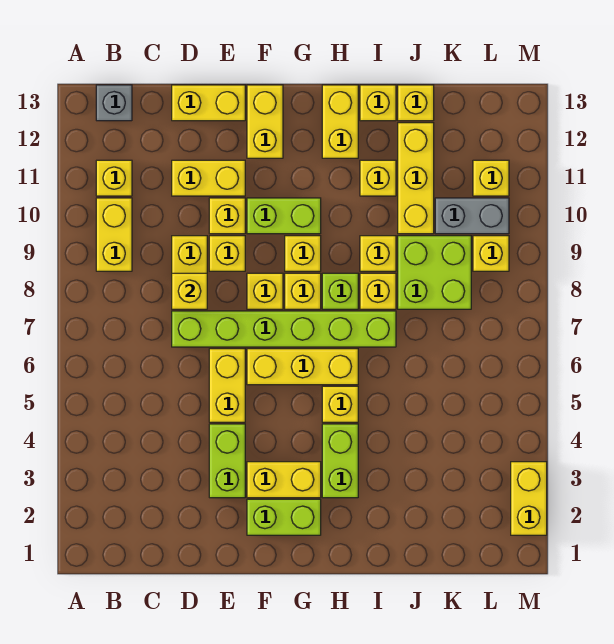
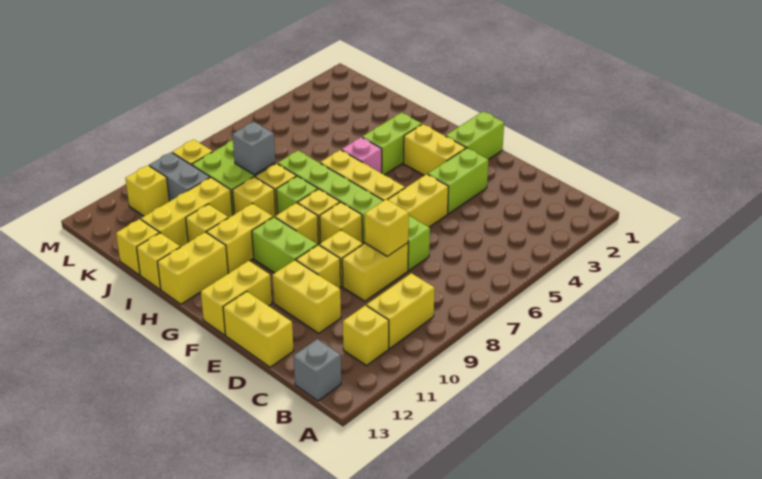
lime 1x2 brick [247,499,321,535] -> lime 1x2 brick turned to [446,111,504,160]
yellow 1x1 brick [322,386,358,422] -> pink 1x1 brick [341,137,382,173]
none -> grey 1x1 brick [233,122,275,175]
yellow 1x2 brick [511,462,547,535] -> yellow 1x2 brick moved to [207,203,273,273]

